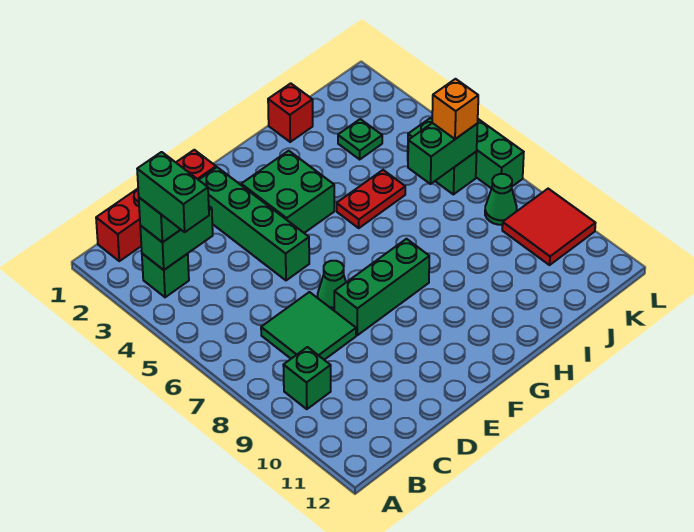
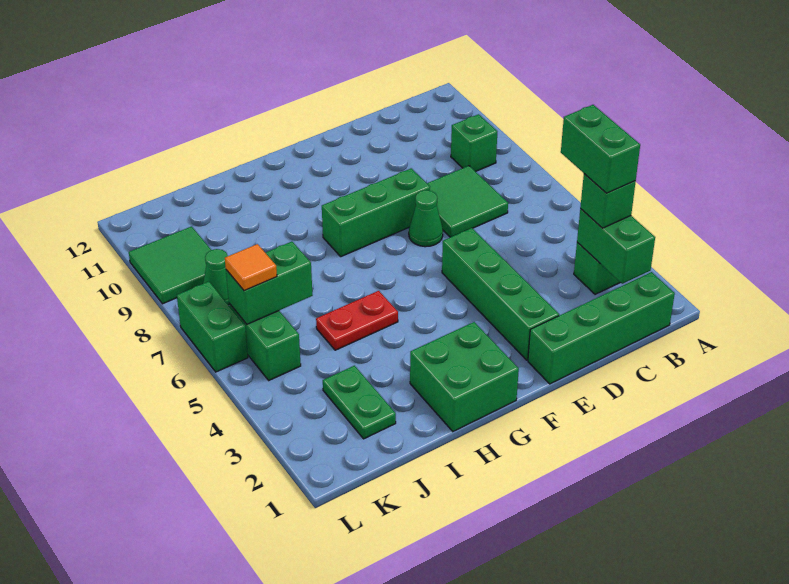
red 1x4 brick [96,150,216,261] -> green 1x4 brick [528,272,675,384]
green 1x2 brick [140,206,213,270] -> green 1x2 brick turned to [577,209,655,284]
green 2x2 brick [241,151,334,233] -> green 2x2 brick moved to [410,322,519,431]
red 1x1 brick [268,83,313,142] -> none
green 1x1 plate [338,119,382,159] -> green 1x2 plate [323,366,396,439]
orange 1x1 brick [432,79,478,139] -> orange 1x1 tile [225,244,277,291]
red 2x2 tile [502,189,595,265] -> green 2x2 tile [129,226,211,304]

